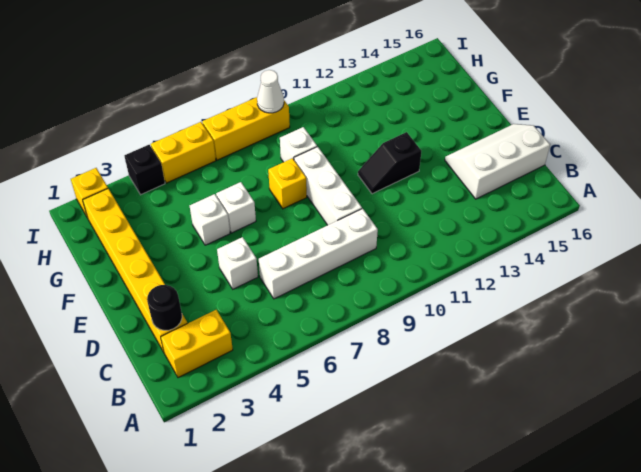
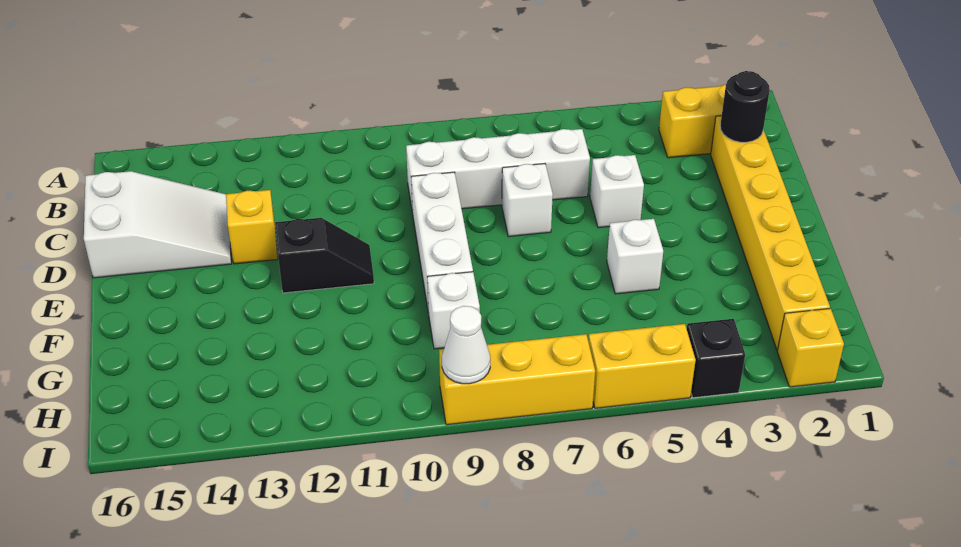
white 2x3 slope [445,124,550,199] -> white 2x3 slope turned to [84,171,231,278]
white 1x1 brick [216,182,256,233] -> white 1x1 brick moved to [502,164,553,237]
yellow 1x1 brick [268,158,307,209] -> yellow 1x1 brick moved to [226,190,278,264]

